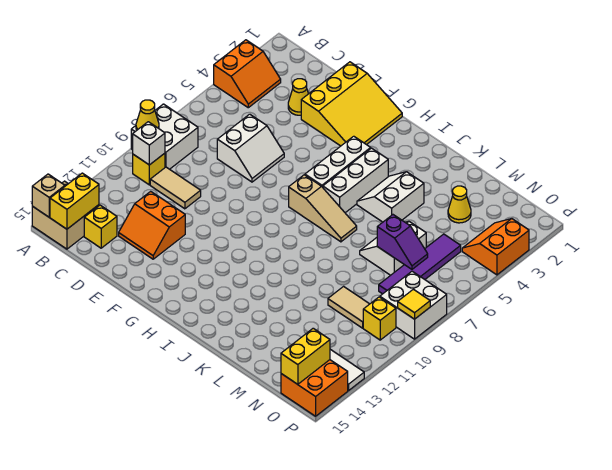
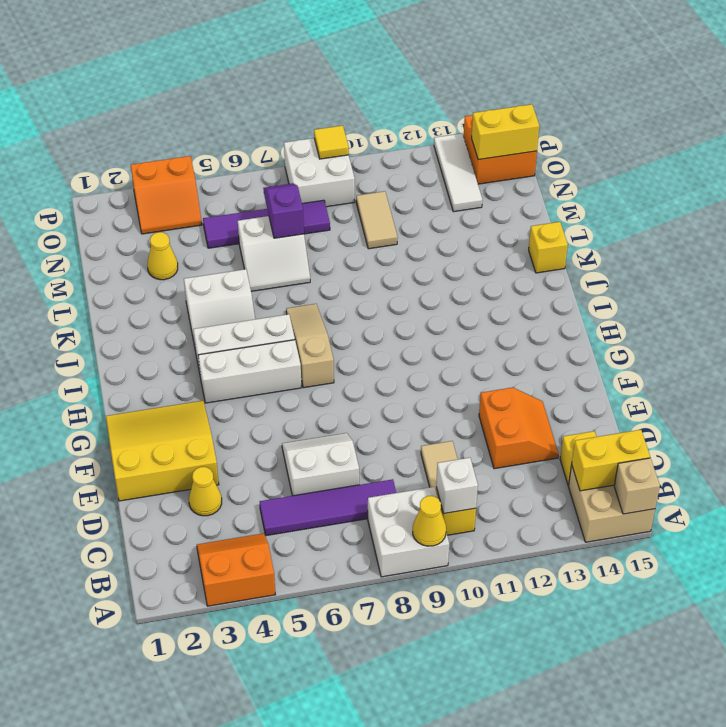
none -> purple 1x4 tile [260,479,396,536]
yellow 1x1 brick [363,297,396,340] -> yellow 1x1 brick moved to [529,222,568,273]

